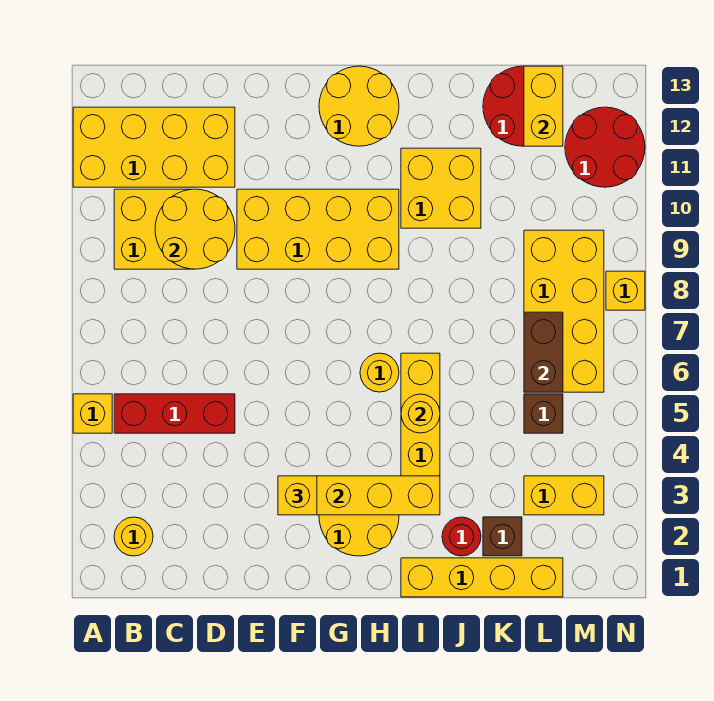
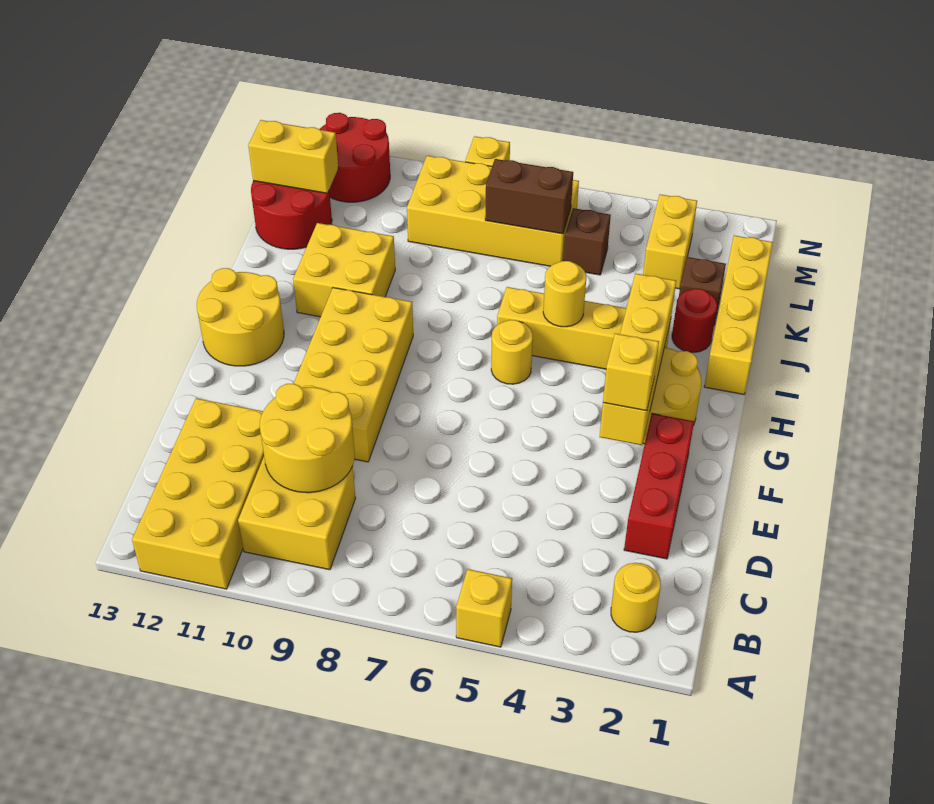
red 1x3 brick [114,394,235,433] -> red 1x3 brick moved to [624,413,694,559]

